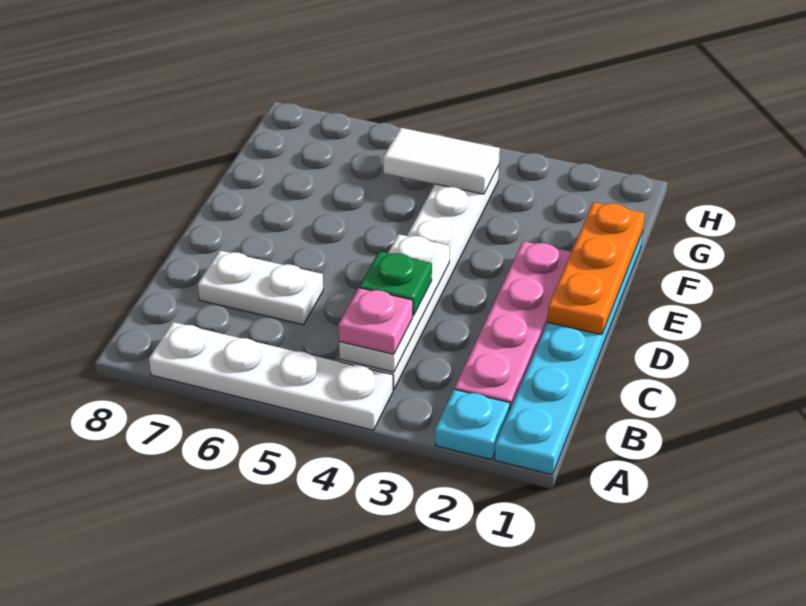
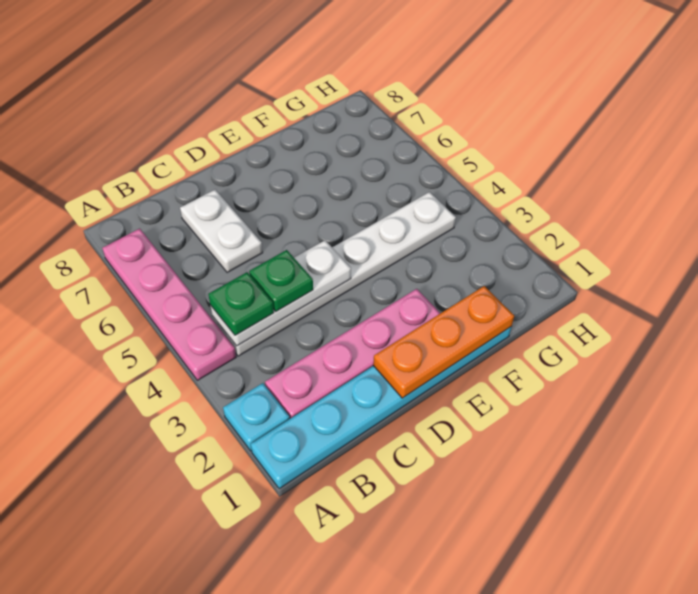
white 1x4 plate [149,322,393,430] -> pink 1x4 plate [102,229,236,380]
pink 1x1 plate [339,288,413,354] -> green 1x1 plate [208,272,274,335]
white 1x2 tile [384,128,500,194] -> none

